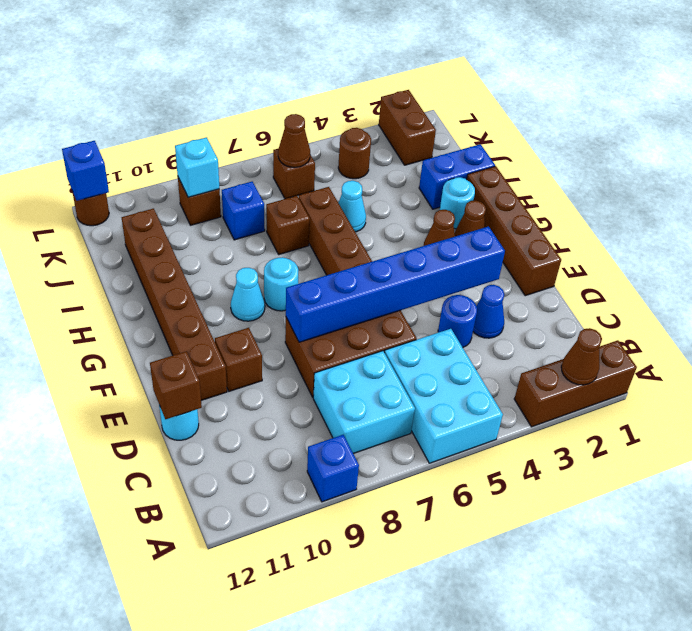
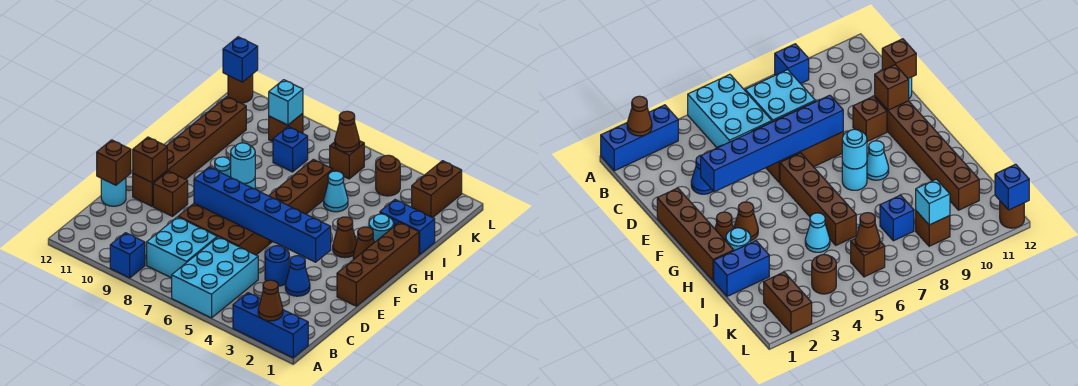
brown 1x3 brick [514,340,637,427] -> blue 1x3 brick [233,293,308,358]
none -> cyan 1x1 round brick [231,143,255,184]
brown 1x1 brick [266,196,310,254] -> brown 1x1 brick moved to [133,137,167,182]

